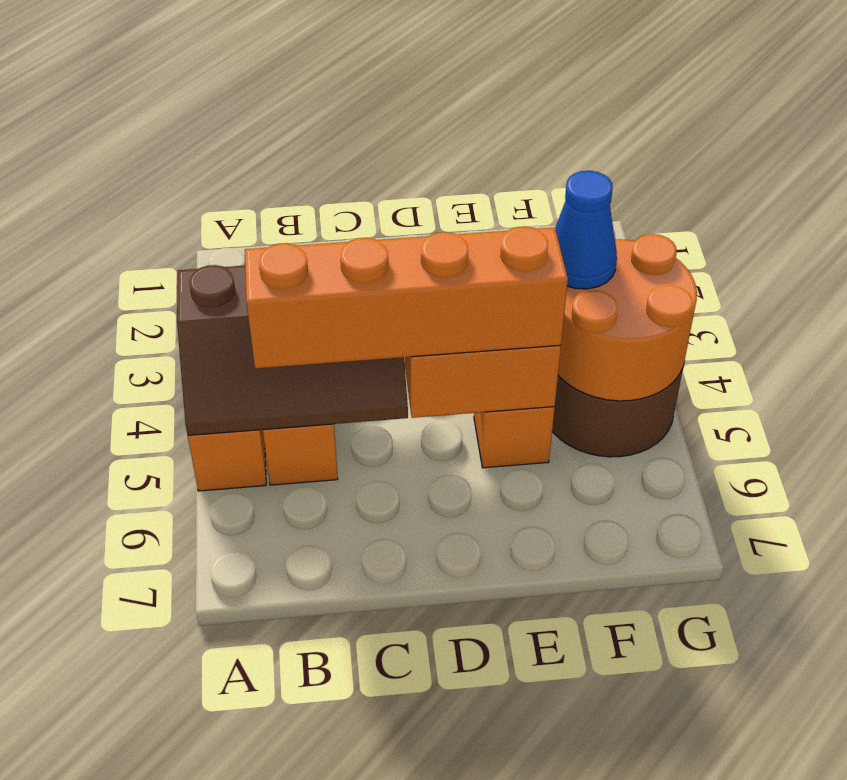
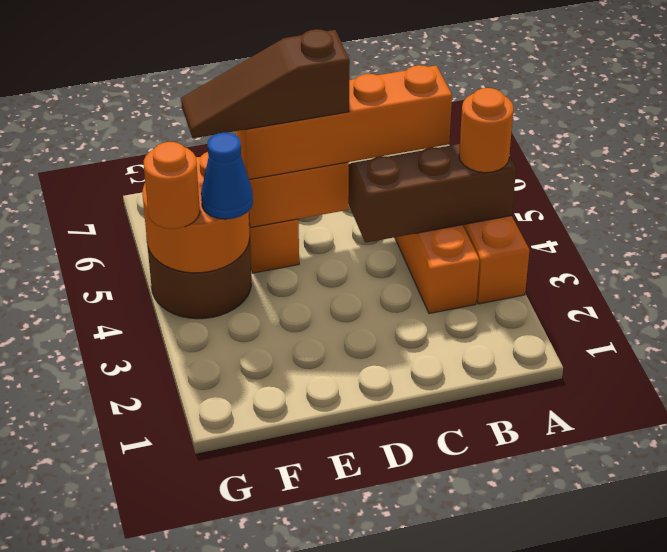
none -> orange 1x1 round brick [459,88,514,173]
none -> brown 1x3 slope [181,29,350,138]
none -> orange 1x1 round brick [144,142,200,229]

